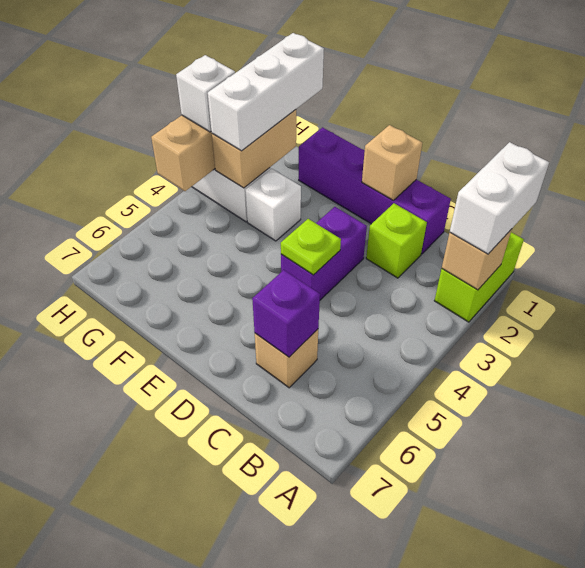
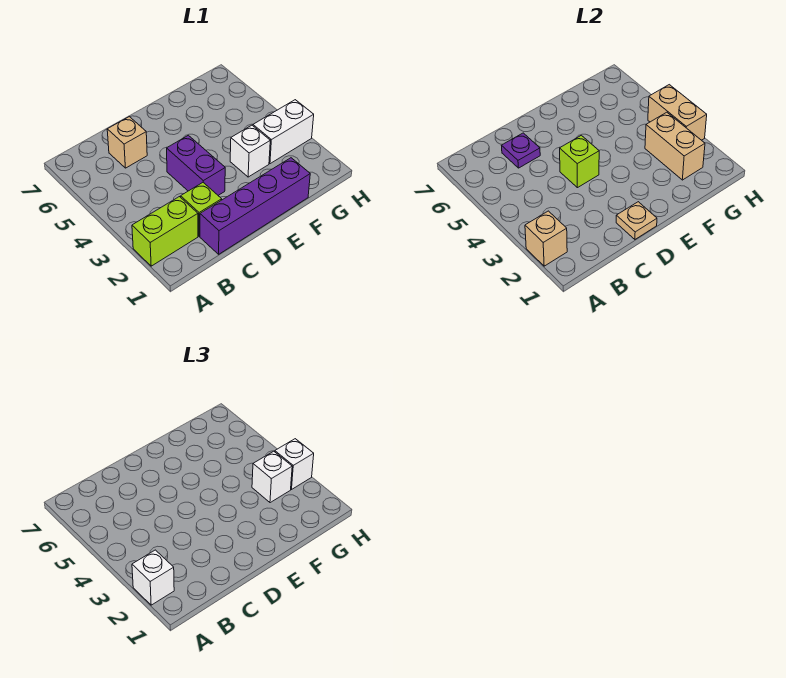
lime 1x2 brick [434,232,524,322] -> lime 1x2 brick turned to [132,197,198,266]
white 1x2 brick [450,142,549,254] -> white 1x1 brick [132,550,174,605]
purple 1x1 brick [252,270,320,357] -> purple 1x1 plate [502,133,540,168]
tan 1x1 brick [362,125,422,200] -> tan 1x1 plate [616,202,657,239]
lime 1x1 plate [281,219,341,275] -> lime 1x1 brick [560,135,599,188]
white 1x3 brick [208,33,324,151] -> white 1x1 brick [252,451,292,503]

